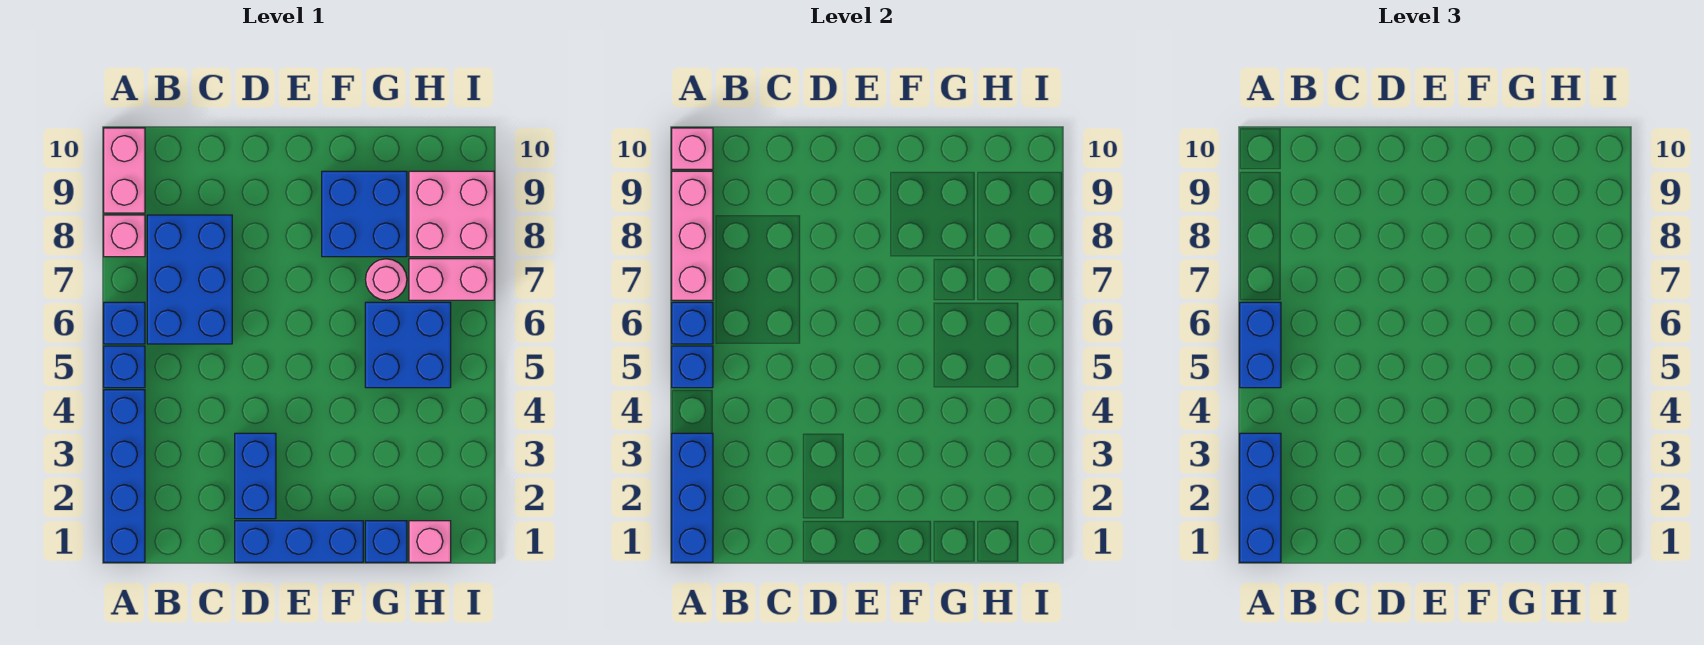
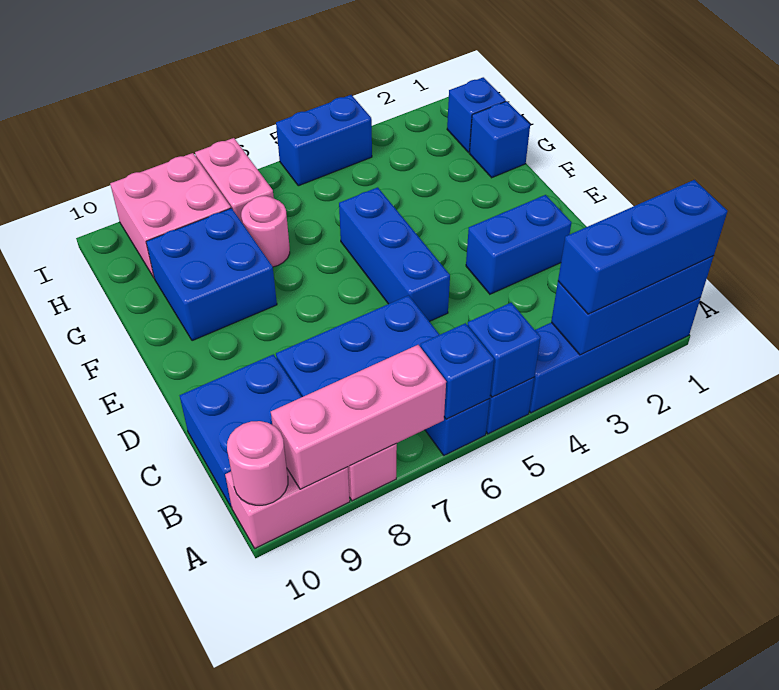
blue 1x2 brick [1240,302,1281,388] -> blue 1x2 brick moved to [276,95,372,186]
pink 1x1 brick [672,128,713,169] -> pink 1x1 round brick [227,421,288,505]
blue 1x3 brick [235,521,363,562] -> blue 1x3 brick moved to [339,187,450,322]
blue 2x2 brick [365,302,451,388] -> blue 2x2 brick moved to [180,354,301,507]
pink 1x1 brick [409,521,451,562] -> blue 1x1 brick [447,77,506,152]

